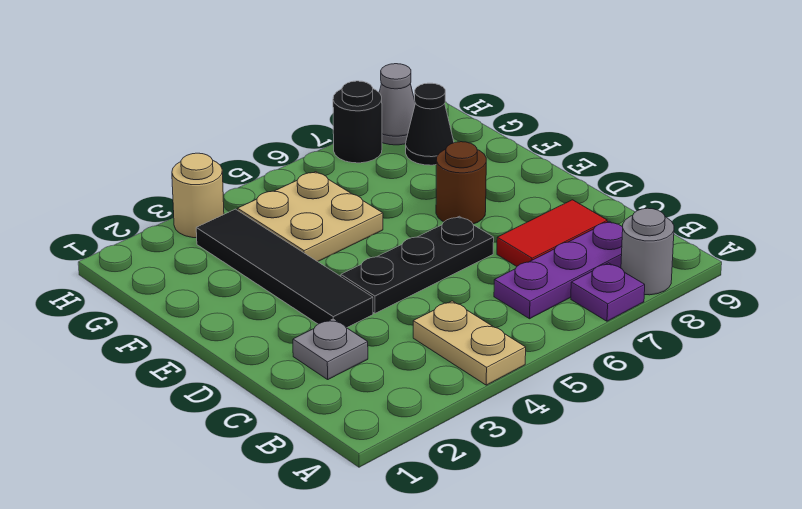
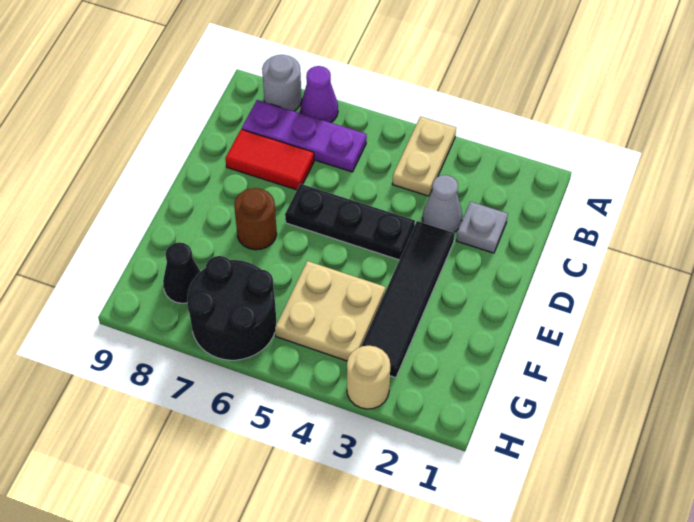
purple 1x1 plate [571,263,645,321] -> purple 1x1 cone [300,66,338,123]
black 1x1 round brick [333,81,382,163] -> black 2x2 round brick [187,256,276,360]
grey 1x1 cone [379,64,415,145] -> grey 1x1 cone moved to [422,175,462,233]

